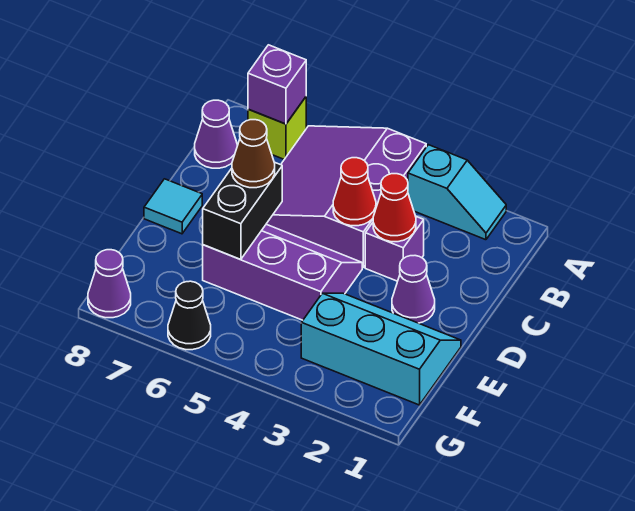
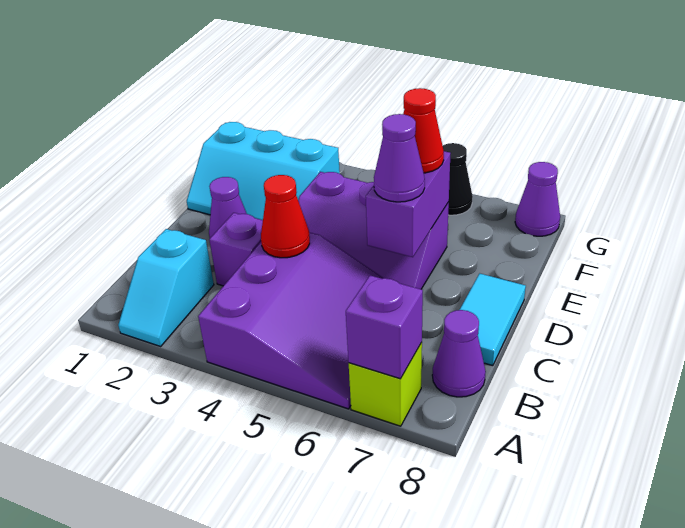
cyan 1x2 slope [408,145,506,240] -> cyan 1x2 slope turned to [118,229,214,346]
red 1x1 cone [373,174,416,242] -> red 1x1 cone moved to [403,88,444,173]
black 1x2 brick [203,162,282,260] -> purple 1x2 brick [366,151,451,257]
brown 1x1 cone [232,120,275,188] -> purple 1x1 cone [374,114,425,202]
cyan 1x1 tile [144,179,202,234] -> cyan 1x2 tile [460,274,526,366]

